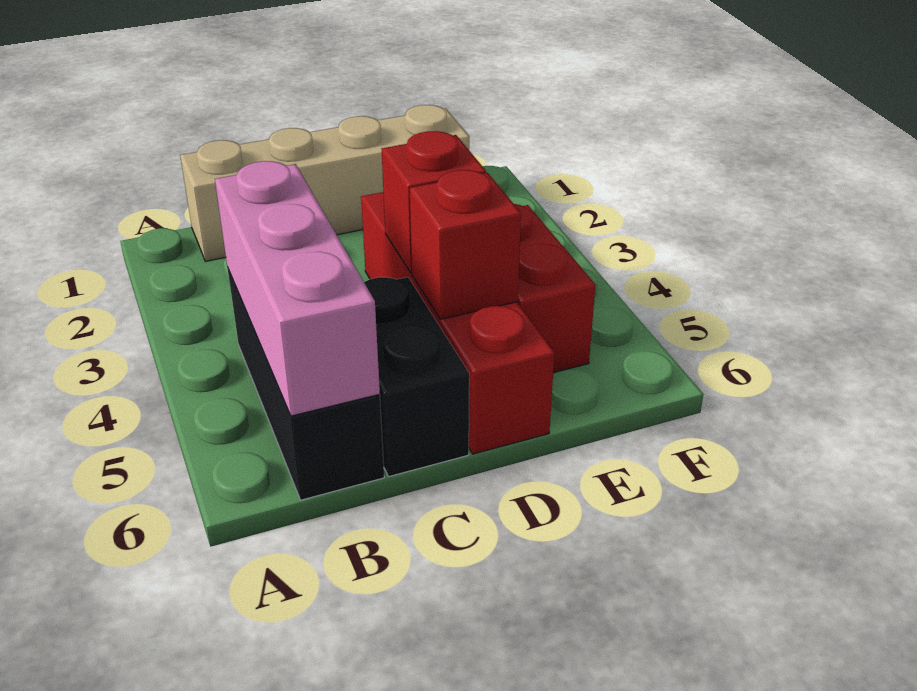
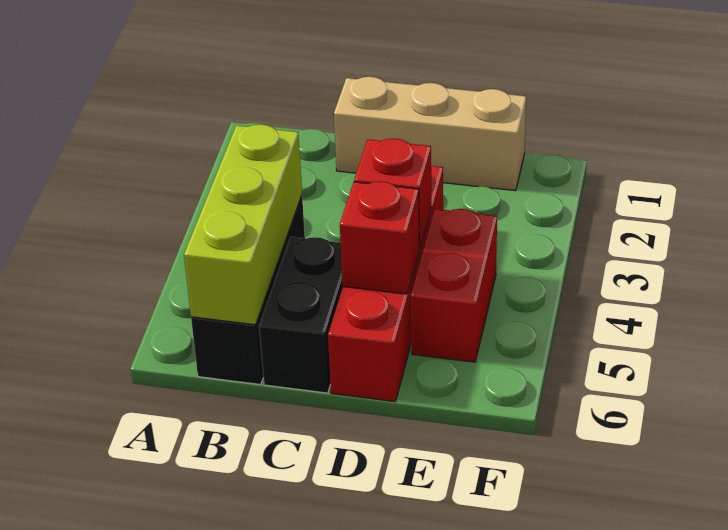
tan 1x4 brick [180,105,469,261] -> tan 1x3 brick [334,77,526,191]
pink 1x3 brick [215,161,380,416] -> lime 1x3 brick [184,124,302,325]

